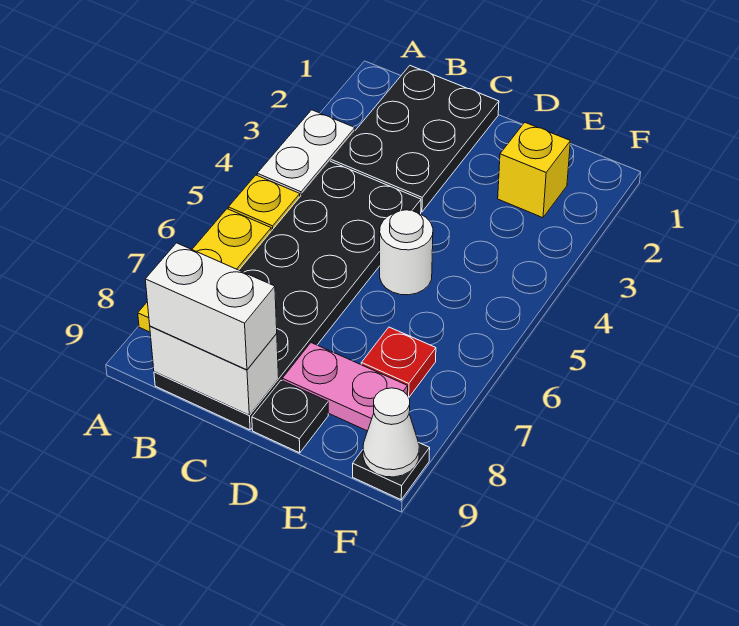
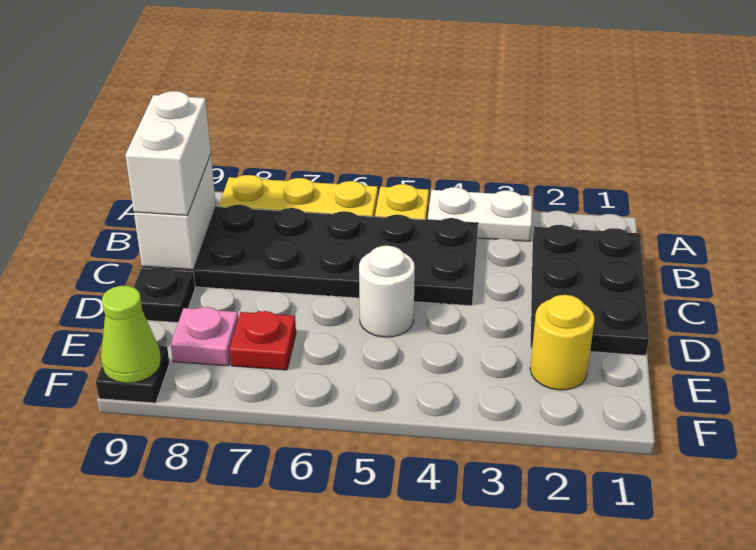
black 2x3 plate [331,66,499,212] -> black 2x3 plate turned to [531,225,649,356]
pink 1x2 plate [282,343,408,431] -> pink 1x1 plate [171,307,238,366]
yellow 1x1 brick [498,123,570,218] -> yellow 1x1 round brick [530,295,595,390]
white 1x1 cone [363,388,419,477] -> lime 1x1 cone [101,286,161,383]

